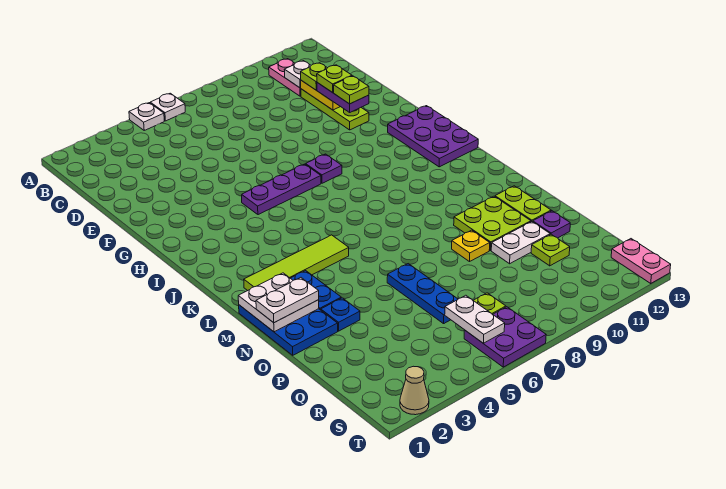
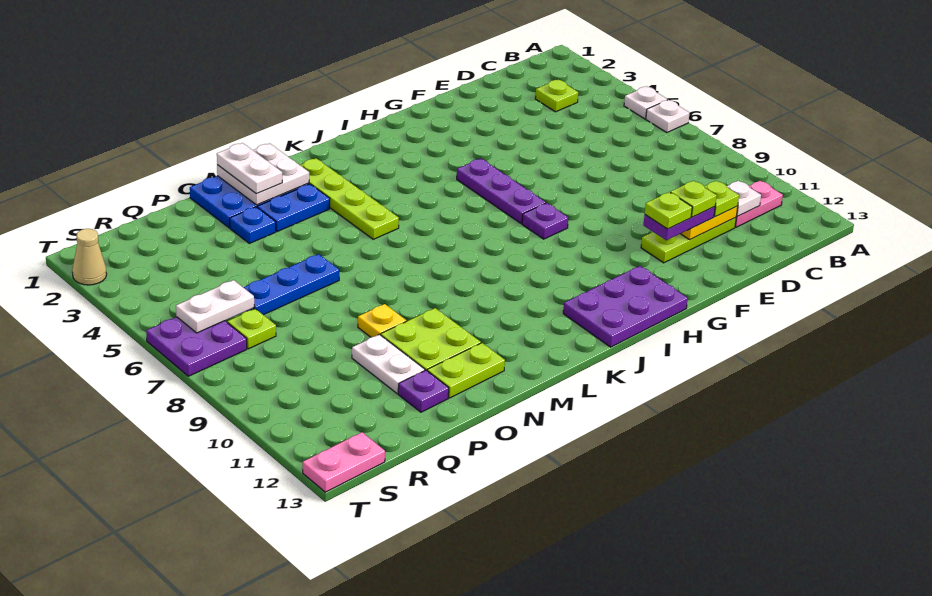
lime 1x4 tile [244,235,349,291] -> lime 1x4 plate [300,158,399,239]
lime 1x1 plate [531,234,570,266] -> lime 1x1 plate moved to [535,80,578,112]

